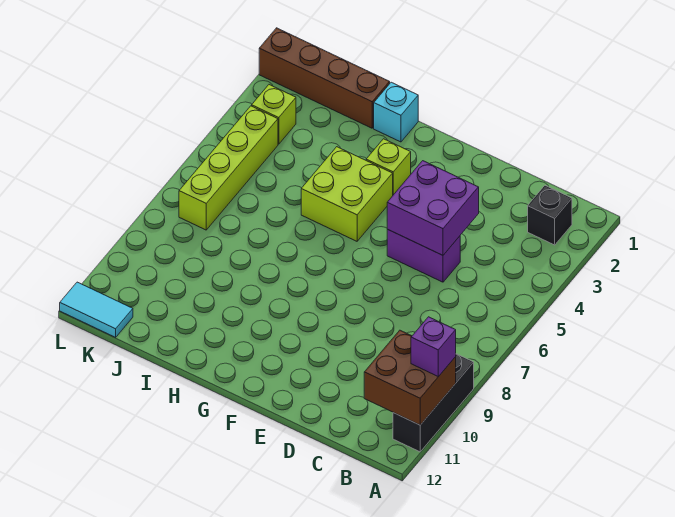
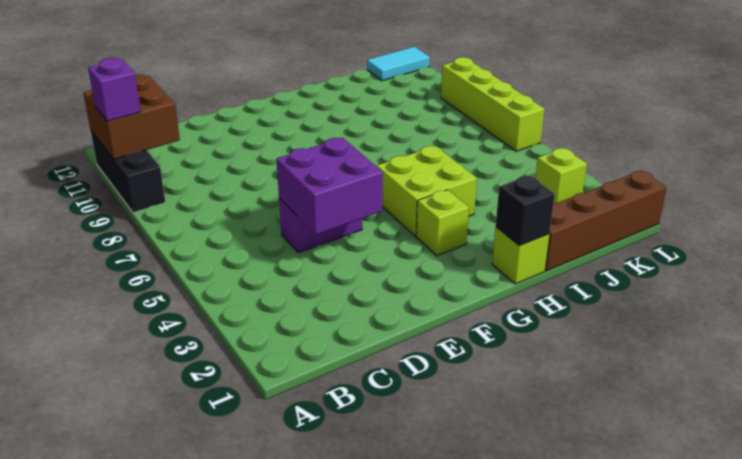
black 1x1 brick [528,186,572,245] -> black 1x1 brick moved to [496,175,555,245]
cyan 1x1 brick [374,82,418,142] -> lime 1x1 brick [492,227,550,284]
lime 1x4 brick [179,106,278,230] -> lime 1x4 brick moved to [441,57,545,151]

